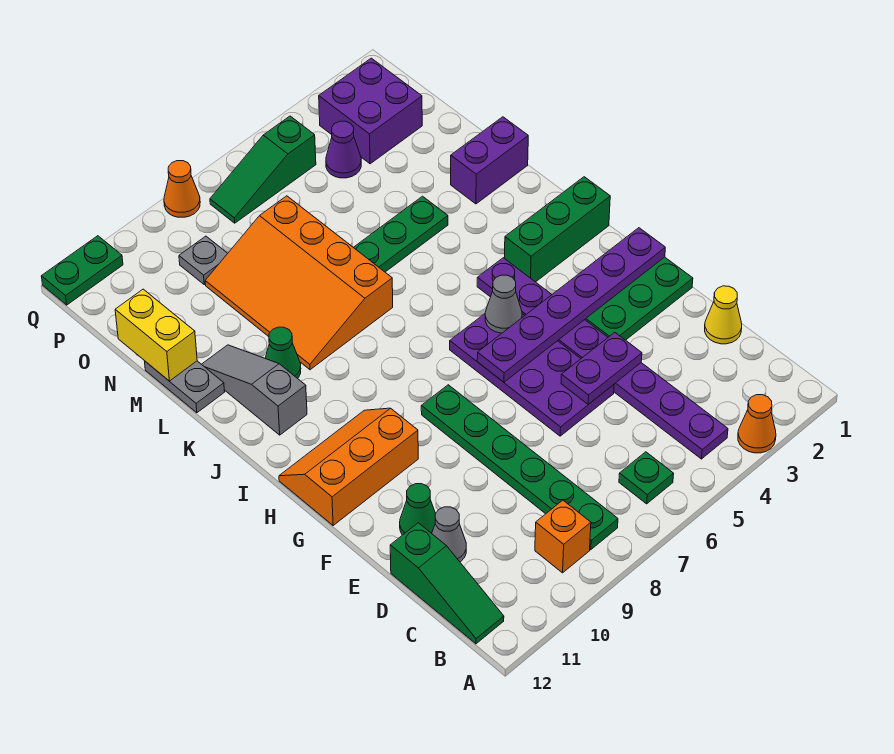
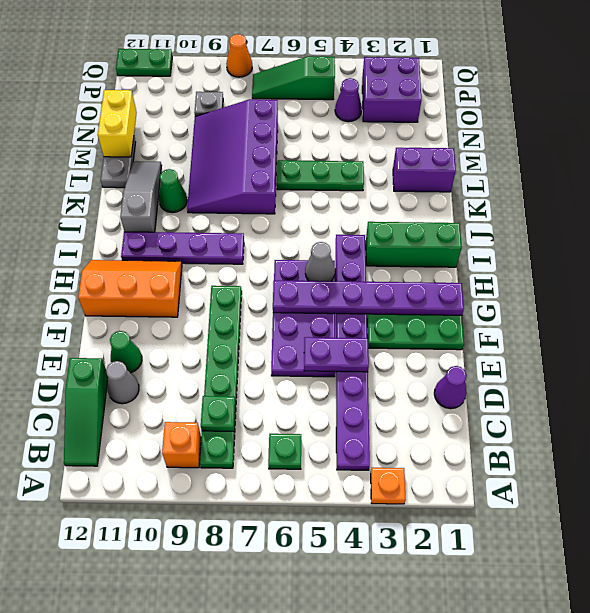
orange 1x1 cone [738,395,776,453] -> orange 1x1 plate [371,468,405,504]
none -> green 1x1 plate [201,396,235,431]
yellow 1x1 cone [705,286,742,344] -> purple 1x1 cone [434,366,467,409]
none -> purple 1x4 plate [121,232,244,264]
orange 3x4 slope [205,196,393,370] -> purple 3x4 slope [187,99,278,214]

